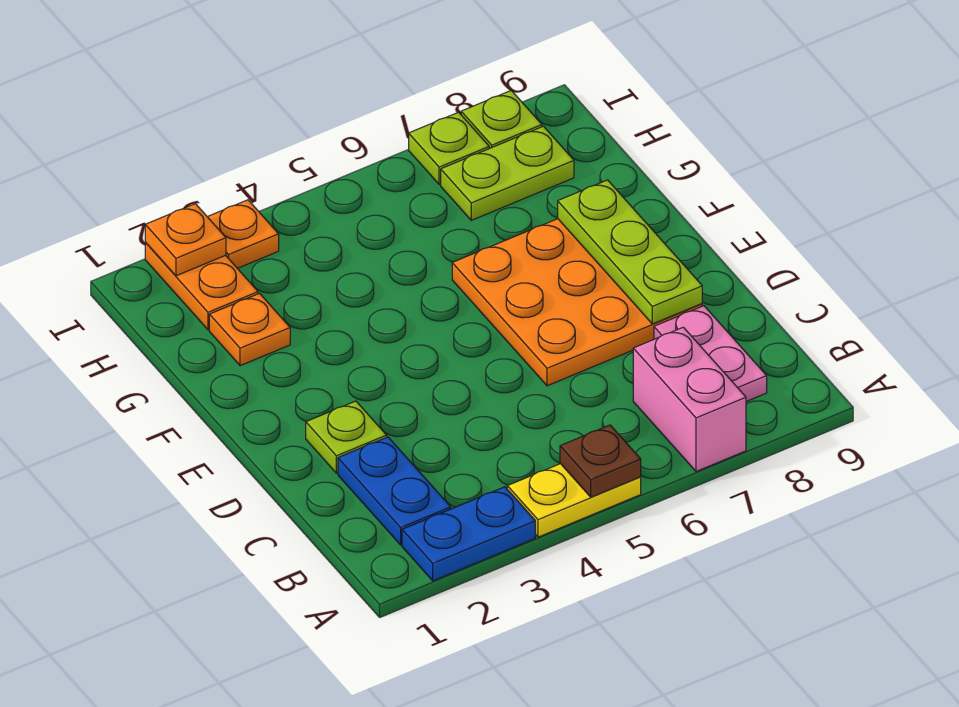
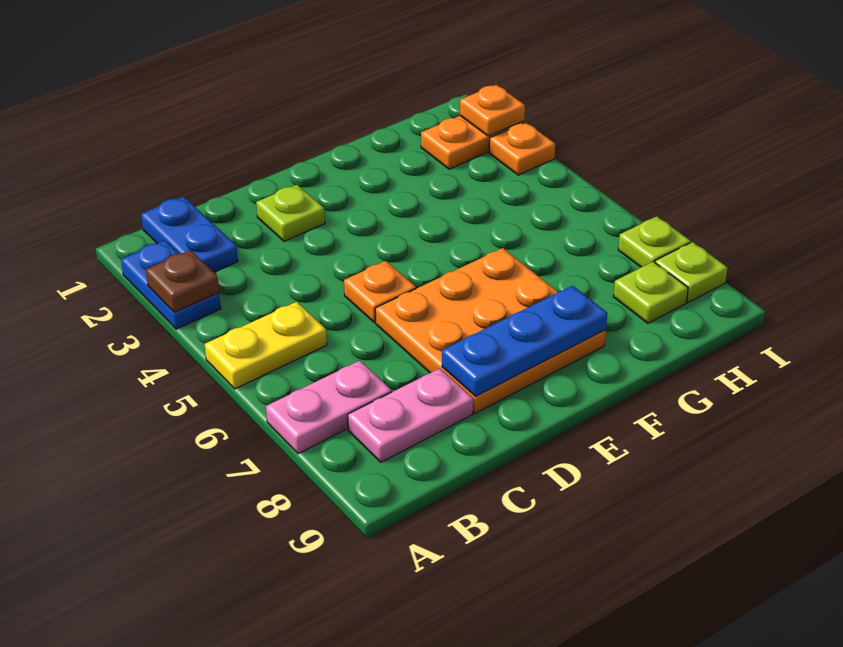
yellow 1x2 plate [507,464,641,537] -> yellow 1x2 plate turned to [205,302,327,389]
brown 1x1 plate [560,425,641,497] -> brown 1x1 plate moved to [146,250,219,312]
pink 1x2 brick [633,327,746,471] -> pink 1x2 plate [266,361,392,454]
blue 1x2 plate [338,437,451,545] -> blue 1x2 plate turned to [141,196,238,272]
lime 1x3 plate [558,180,702,324] -> blue 1x3 plate [442,286,607,396]
orange 1x1 plate [209,294,290,366] -> orange 1x1 plate moved to [344,261,416,322]
lime 1x2 plate [441,126,574,220] -> lime 1x1 plate [613,262,688,323]

